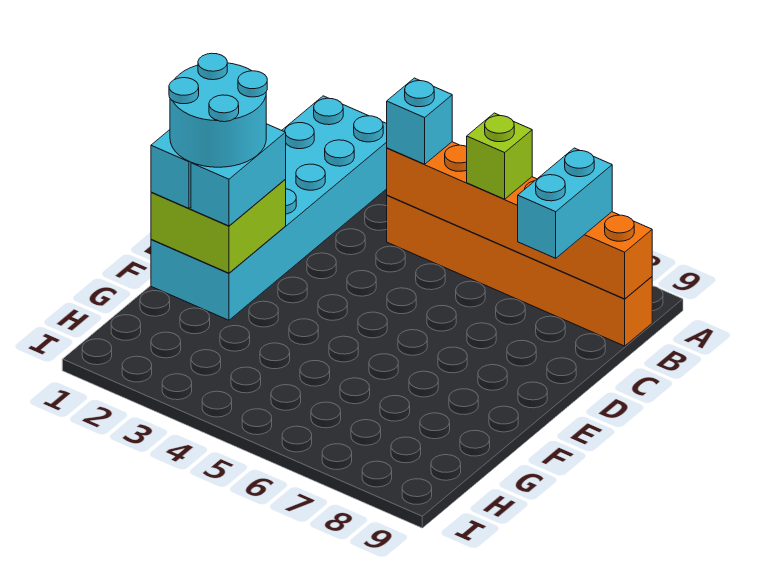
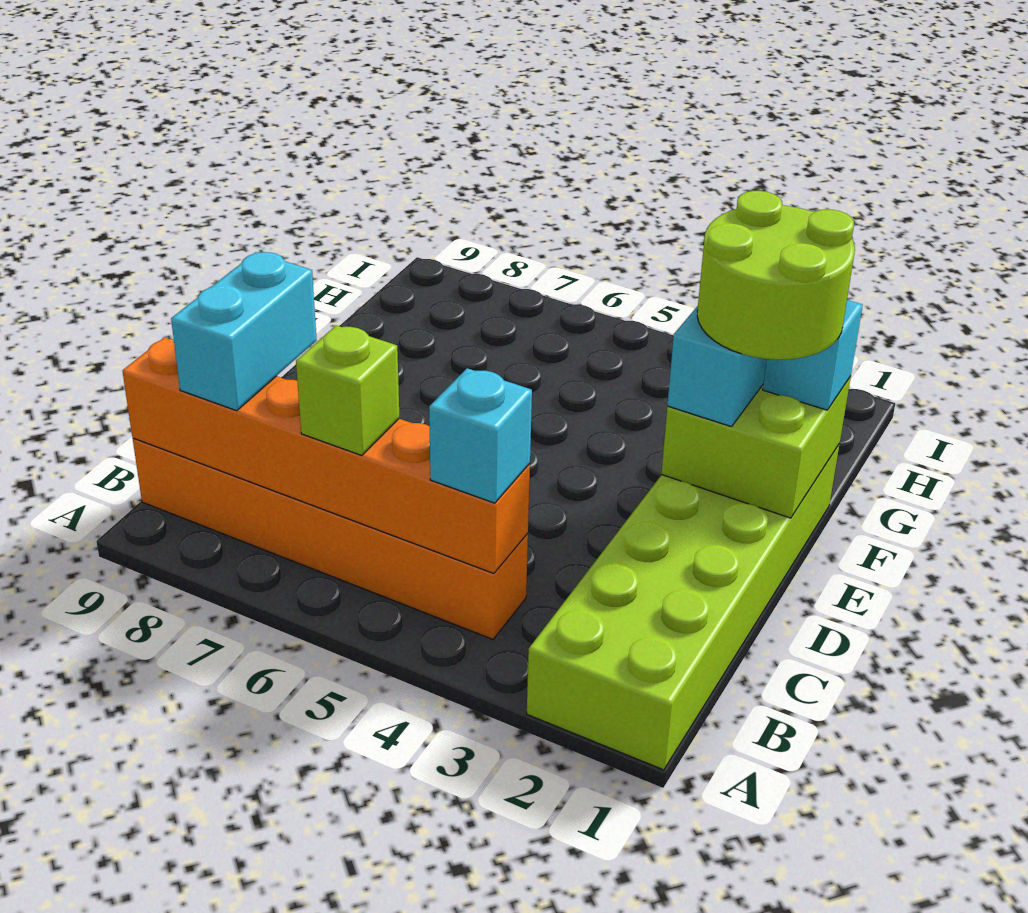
cyan 2x6 brick [151,96,387,320] -> lime 2x6 brick [527,445,839,770]
cyan 2x2 round brick [169,53,267,167] -> lime 2x2 round brick [697,191,855,360]

